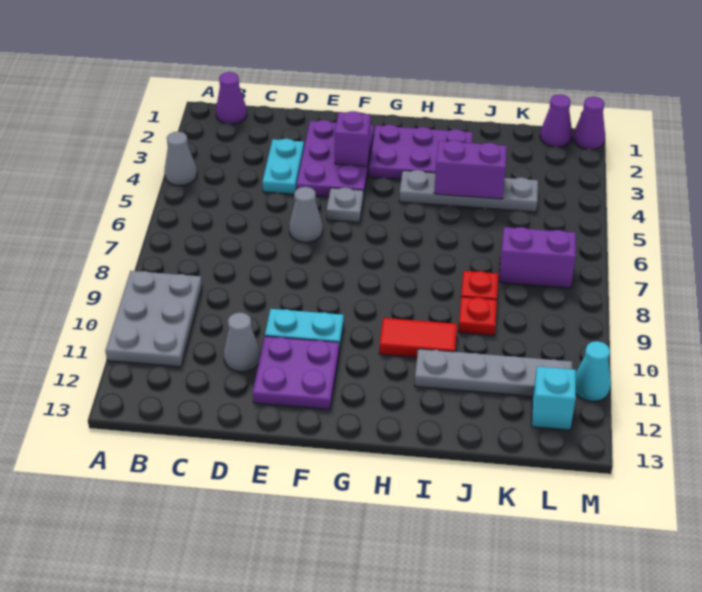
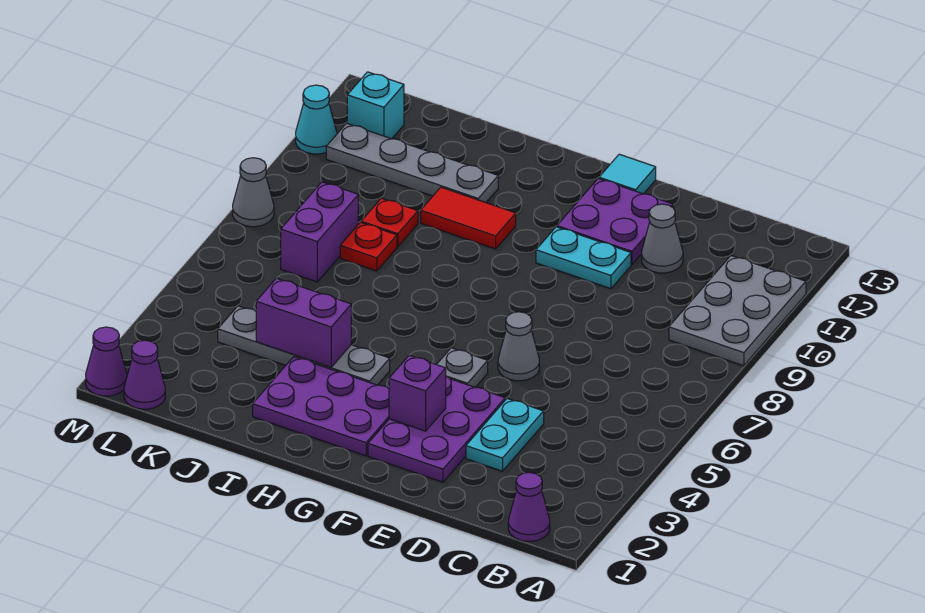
grey 1x1 cone [164,132,197,186] -> grey 1x1 cone moved to [233,158,274,227]
none -> cyan 1x1 tile [599,154,656,194]
purple 1x2 brick [499,227,576,288] -> purple 1x2 brick turned to [281,182,358,282]

